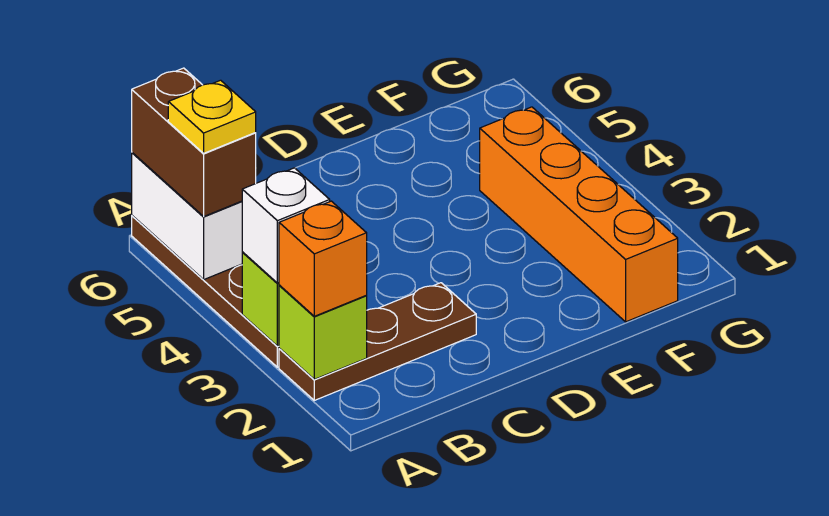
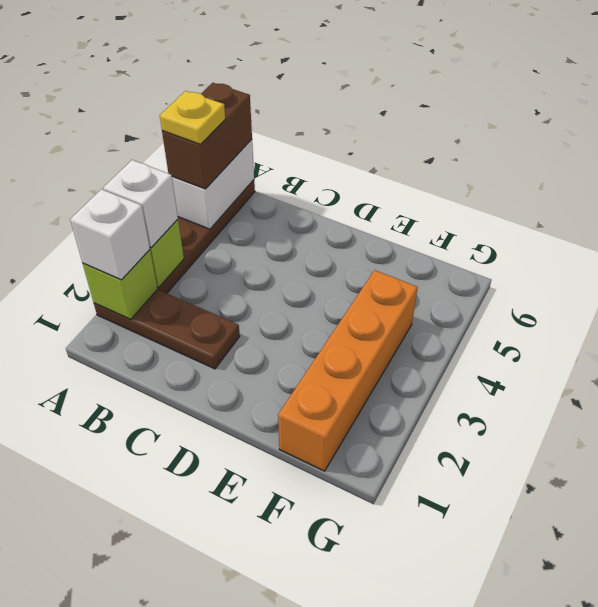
orange 1x1 brick [279,201,367,316] -> white 1x1 brick [70,189,150,280]

